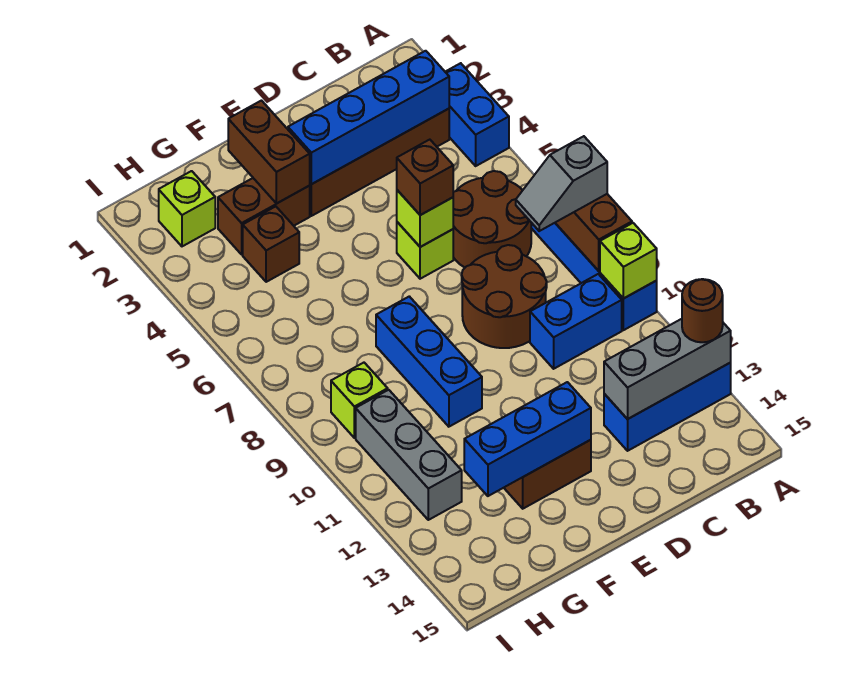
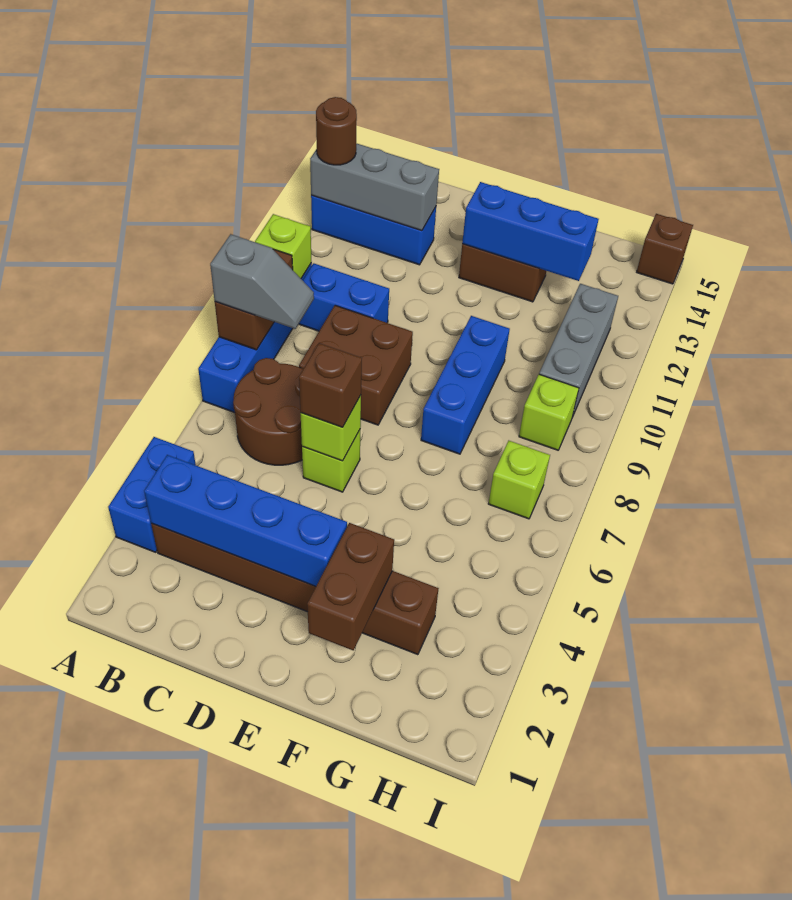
brown 2x2 round brick [462,245,547,348] -> brown 2x2 brick [299,305,413,425]
brown 1x1 brick [243,206,299,282] -> brown 1x1 brick moved to [637,214,693,284]
lime 1x1 brick [159,171,215,246] -> lime 1x1 brick moved to [488,441,550,519]

